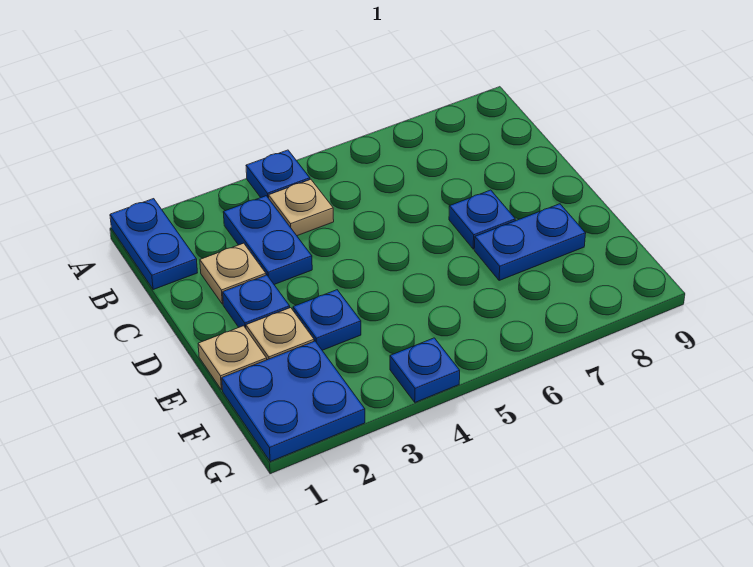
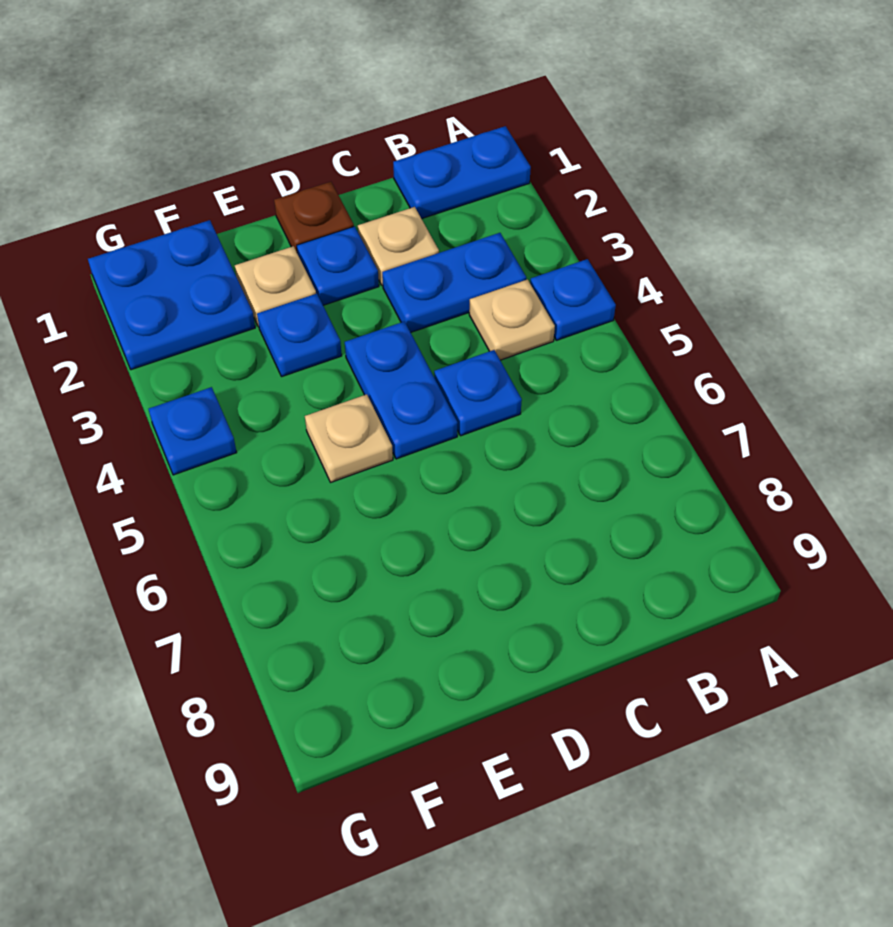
none -> brown 1x1 plate [274,182,354,254]
blue 1x1 plate [449,190,515,249] -> blue 1x1 plate moved to [434,350,522,436]
tan 1x1 plate [198,326,267,390] -> tan 1x1 plate moved to [305,394,393,482]
blue 1x2 plate [474,204,586,281] -> blue 1x2 plate moved to [345,321,458,459]

